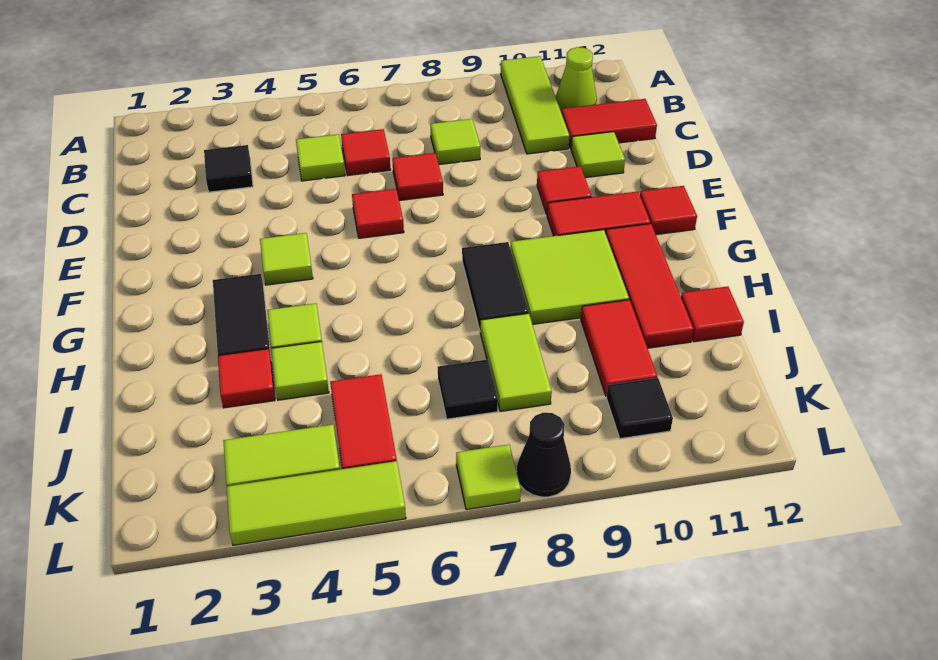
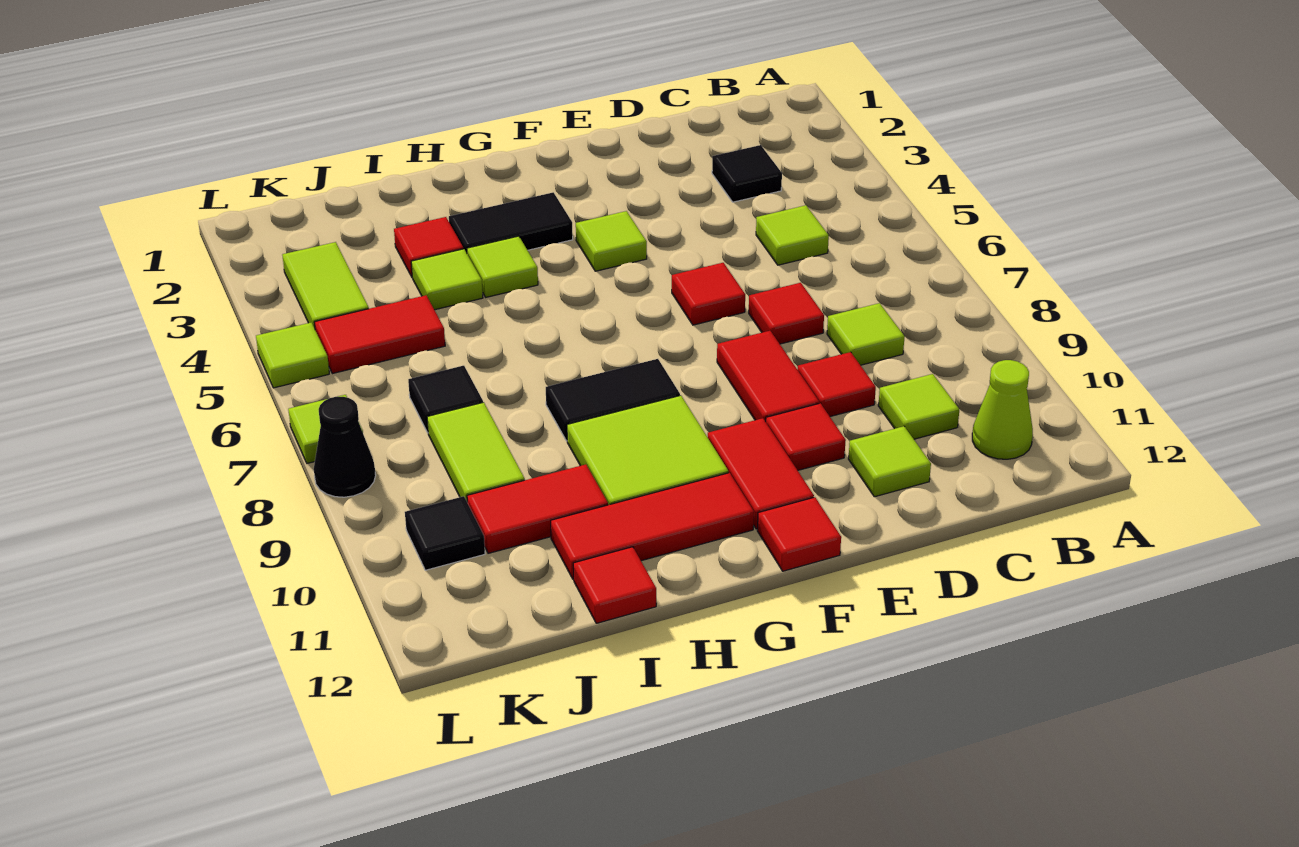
lime 1x3 tile [501,56,569,154] -> lime 1x1 tile [878,374,959,439]
red 1x1 tile [341,129,391,175] -> red 1x1 tile moved to [797,352,876,417]
red 1x2 tile [561,99,657,148] -> red 1x2 tile moved to [717,331,819,422]
lime 1x2 tile [480,313,552,411] -> lime 1x2 tile turned to [427,402,525,501]
lime 1x3 tile [226,461,406,545] -> lime 1x1 tile [256,323,329,388]

